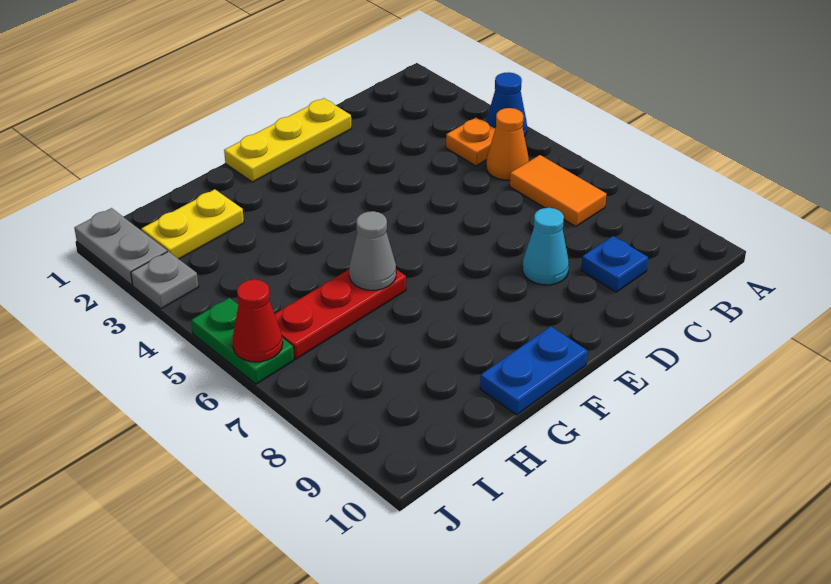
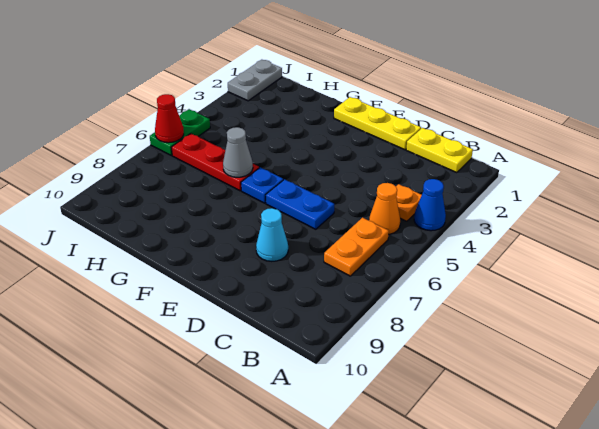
orange 1x2 tile [510,155,606,226] -> orange 1x2 plate [324,218,389,276]
blue 1x1 plate [581,236,648,292] -> blue 1x1 plate moved to [241,167,283,203]
blue 1x2 plate [480,326,587,415] -> blue 1x2 plate moved to [266,179,334,229]
yellow 1x2 plate [142,189,244,259] -> yellow 1x2 plate moved to [406,128,473,173]
grey 1x1 plate [131,251,199,309] -> none

